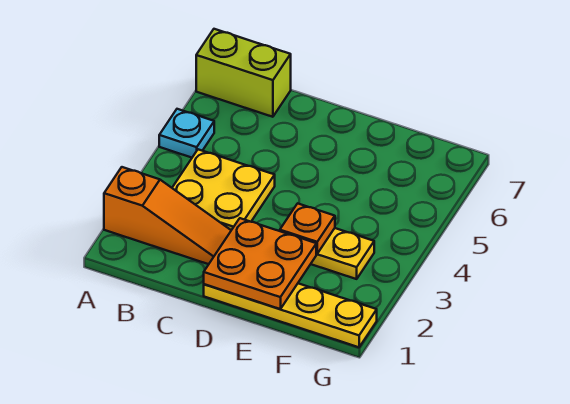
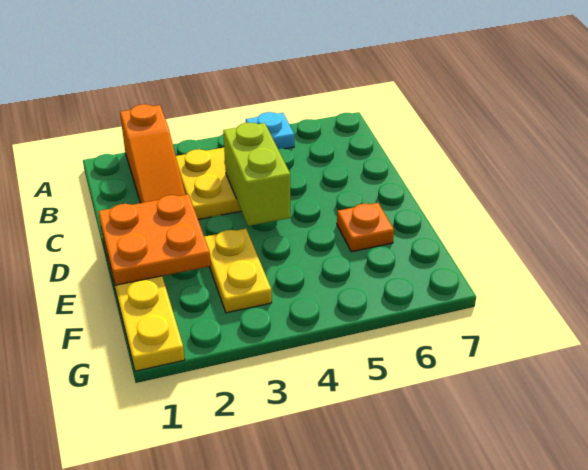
lime 1x2 brick [196,29,291,117] -> lime 1x2 brick moved to [223,122,291,226]
orange 1x1 plate [280,203,335,254] -> orange 1x1 plate moved to [337,203,394,252]

